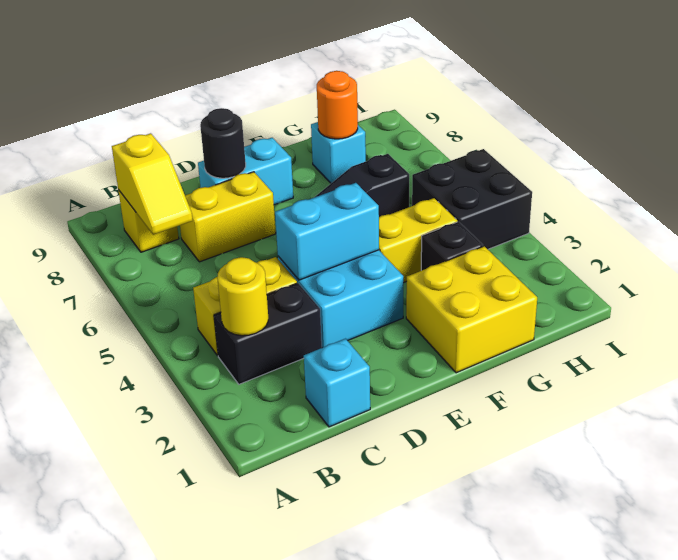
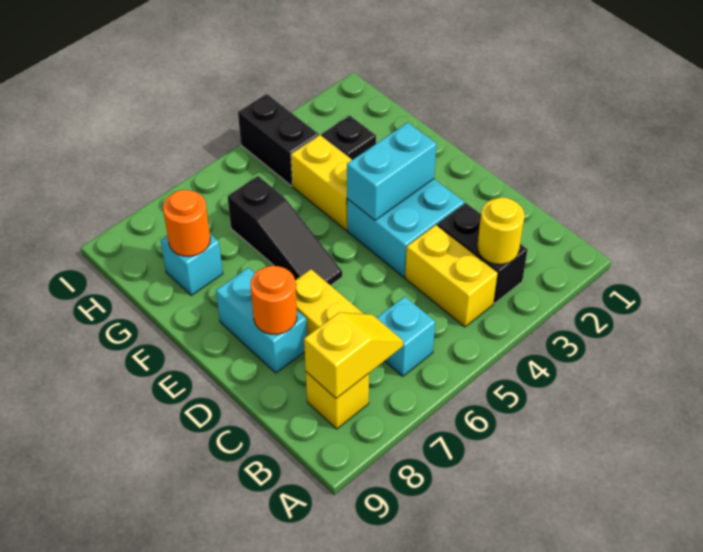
cyan 1x1 brick [304,339,370,427] -> cyan 1x1 brick moved to [377,297,435,376]
cyan 1x2 brick [275,183,379,280] -> cyan 1x2 brick turned to [347,122,437,220]
black 1x1 round brick [200,108,246,178] -> orange 1x1 round brick [251,266,297,334]
yellow 2x2 brick [406,246,537,373] -> none
black 2x2 brick [412,149,532,249] -> black 1x2 brick [238,94,319,186]

